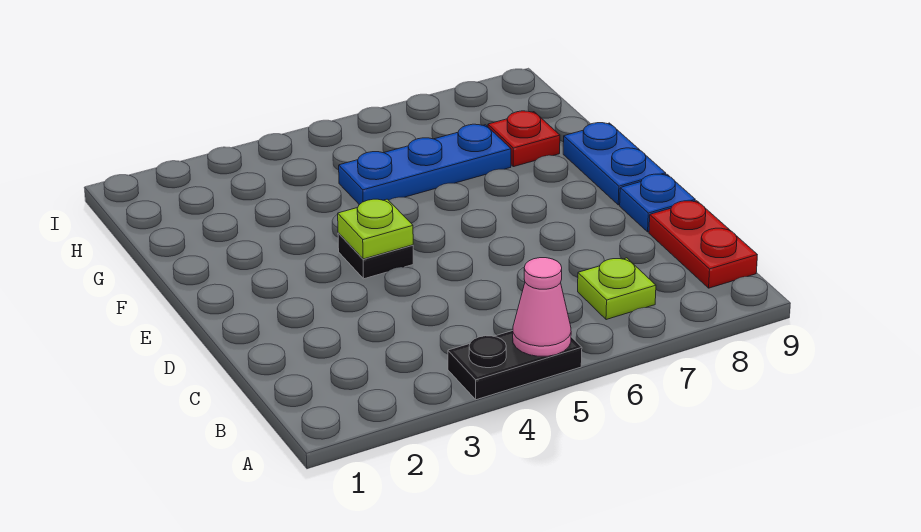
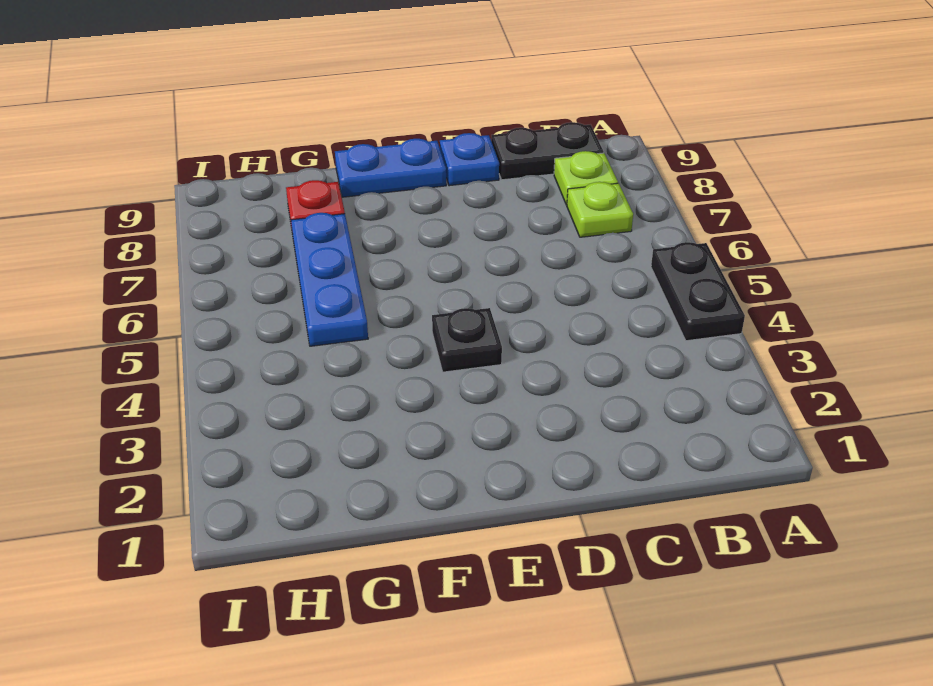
pink 1x1 cone [513,258,571,356] -> none
red 1x2 plate [649,201,757,288] -> black 1x2 plate [491,122,604,180]
lime 1x1 plate [338,199,413,259] -> lime 1x1 plate moved to [554,151,618,205]

